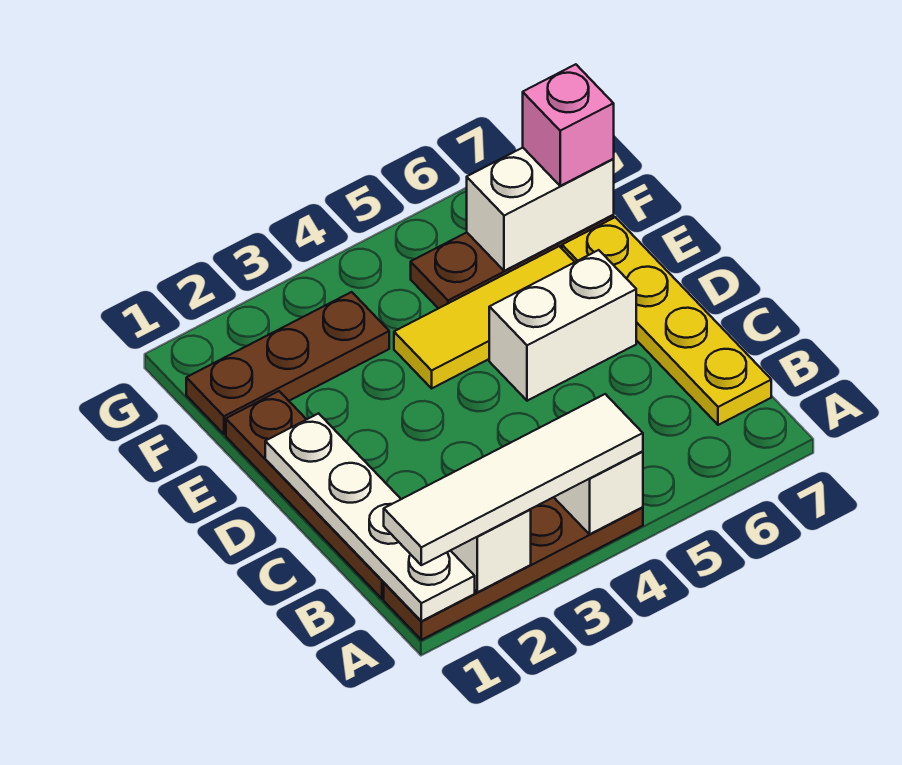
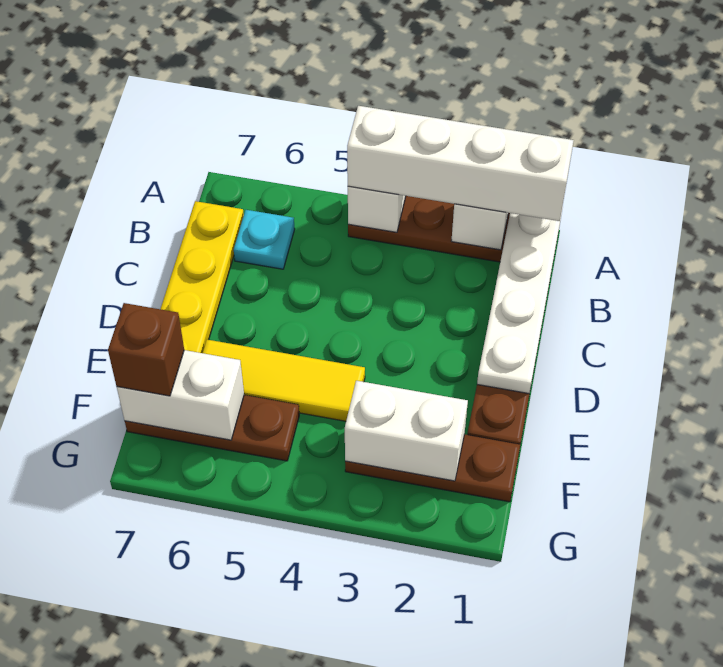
white 1x4 tile [384,394,643,565] -> white 1x4 brick [347,106,574,221]
none -> cyan 1x1 plate [234,210,295,269]
white 1x2 brick [489,250,636,401] -> white 1x2 brick moved to [345,381,468,481]
pink 1x1 brick [523,64,614,186] -> brown 1x1 brick [108,303,184,396]

